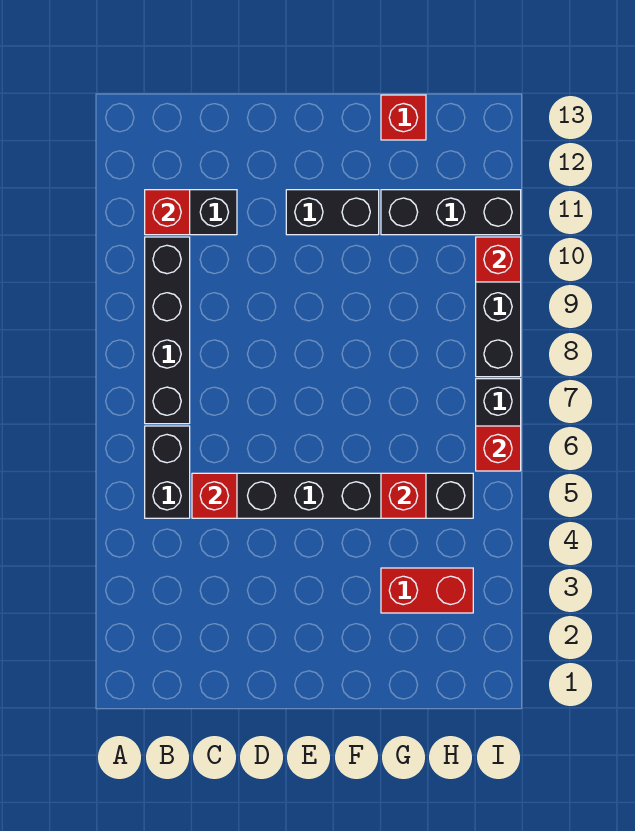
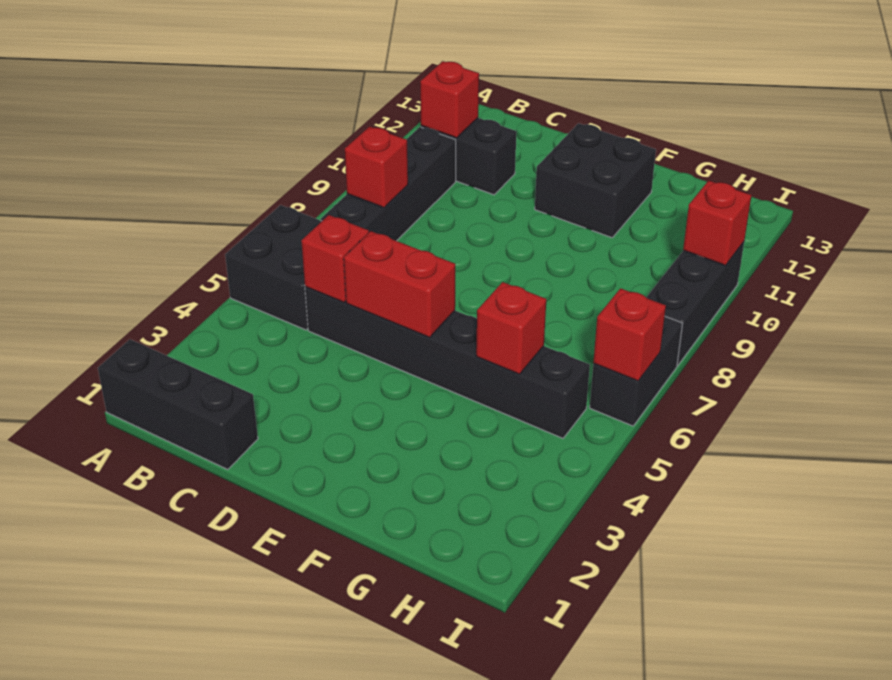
black 1x2 brick [145,426,190,518] -> black 2x2 brick [225,205,322,330]
black 1x2 brick [286,190,379,235] -> black 2x2 brick [535,123,656,238]
red 1x2 brick [381,568,473,613] -> red 1x2 brick moved to [344,231,455,337]
black 1x3 brick [381,190,521,235] -> black 1x3 brick moved to [98,339,258,470]
red 1x1 brick [381,95,426,140] -> red 1x1 brick moved to [345,126,408,208]

